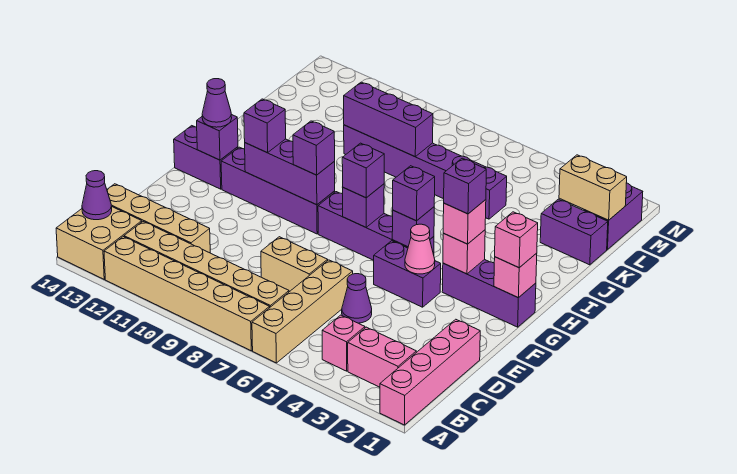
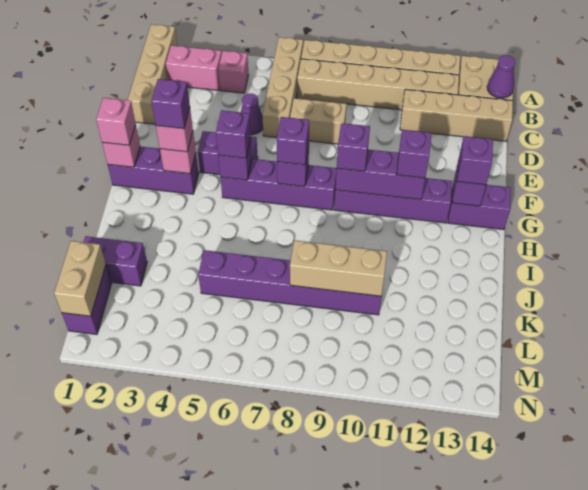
pink 1x4 brick [380,319,480,425] -> tan 1x4 brick [128,24,178,124]
pink 1x1 cone [405,224,435,274] -> none
purple 1x1 cone [202,79,232,127] -> purple 1x1 brick [457,136,493,185]
purple 1x3 brick [344,82,433,157] -> tan 1x3 brick [290,240,387,296]
tan 1x2 brick [559,155,627,220] -> tan 1x2 brick turned to [54,241,106,316]

